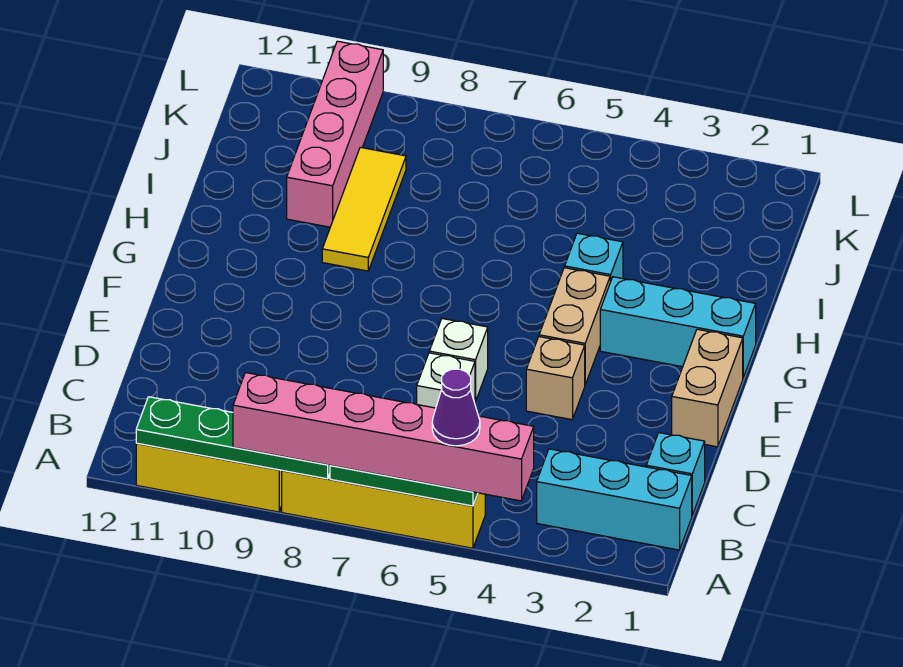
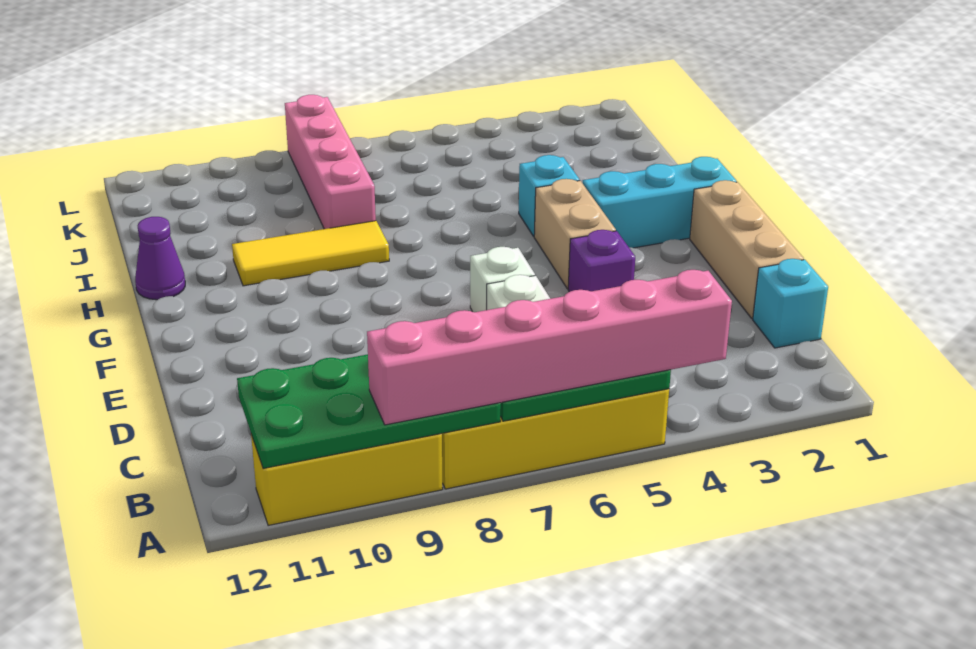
purple 1x1 cone [432,369,480,446] -> purple 1x1 cone moved to [135,217,185,300]
green 1x4 plate [136,397,330,479] -> green 2x4 plate [237,354,501,469]
cyan 1x3 brick [537,449,692,550] -> none
tan 1x2 brick [672,329,743,447] -> tan 1x3 brick [690,180,804,319]
tan 1x1 brick [526,337,585,420] -> purple 1x1 brick [568,230,635,292]
yellow 1x3 tile [322,147,406,271] -> yellow 1x3 tile turned to [232,221,389,286]
pink 1x4 brick [287,41,383,227] -> pink 1x4 brick moved to [285,95,376,229]

